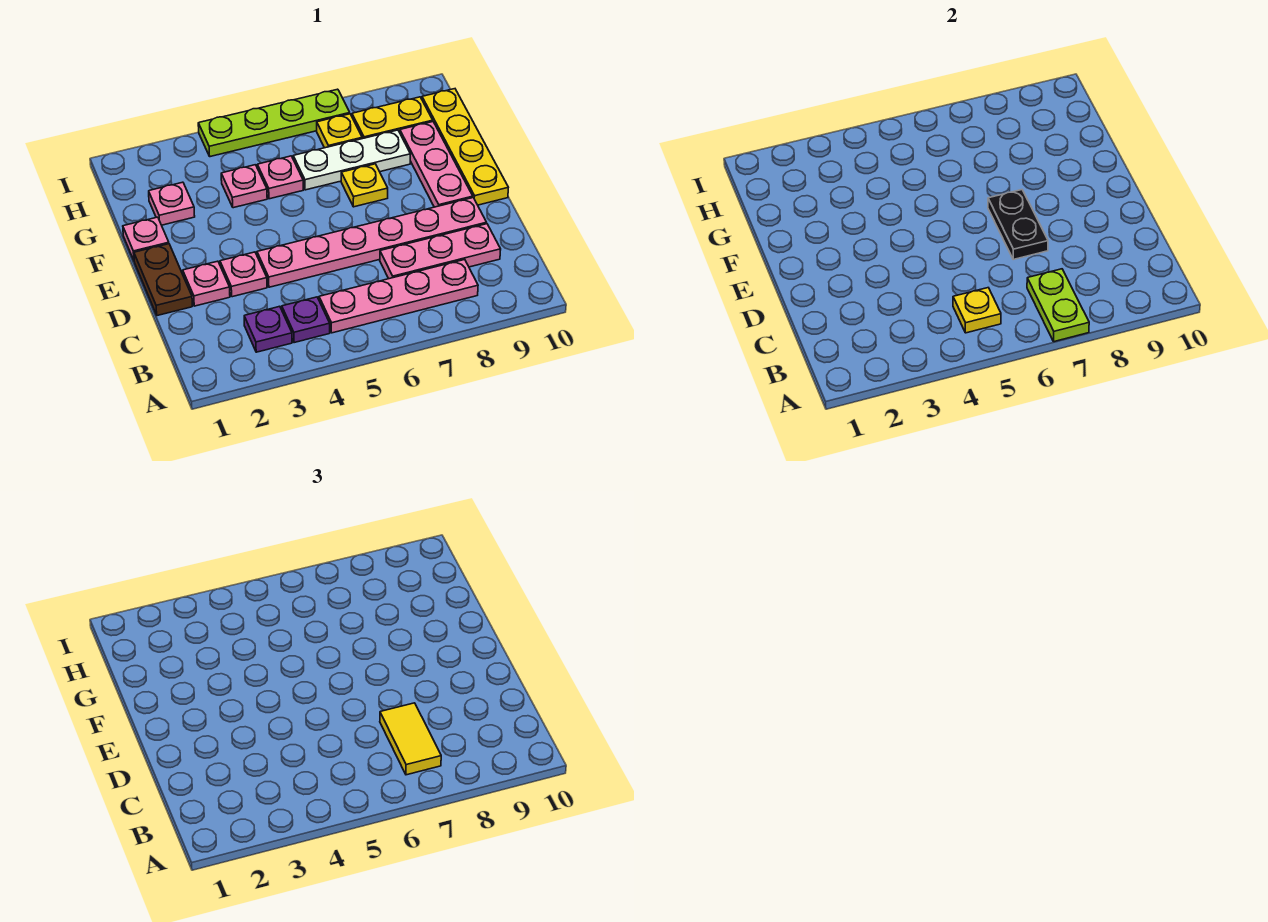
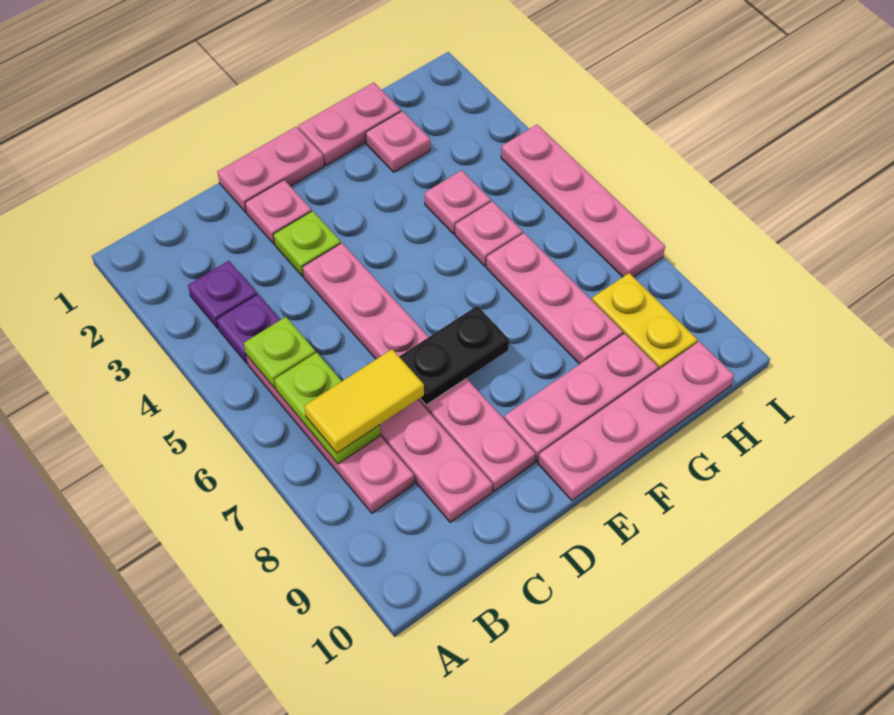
lime 1x2 plate [1027,269,1089,342] -> lime 1x2 plate turned to [274,353,380,464]
yellow 1x1 plate [953,288,1001,333] -> lime 1x1 plate [244,317,316,388]
brown 1x2 plate [134,244,192,316] -> pink 1x2 plate [217,127,324,212]
pink 1x1 plate [220,252,267,297] -> lime 1x1 plate [273,211,341,276]
yellow 1x4 plate [422,89,508,205] -> pink 1x4 plate [538,341,734,501]
pink 1x1 plate [123,217,169,260] -> pink 1x2 plate [298,82,401,165]
yellow 1x1 plate [341,164,388,207] -> none
white 1x3 plate [293,130,410,190] -> pink 1x3 plate [486,233,623,364]
yellow 1x1 plate [317,114,362,148] -> none
lime 1x4 plate [198,89,350,157] -> pink 1x4 plate [501,125,665,277]

